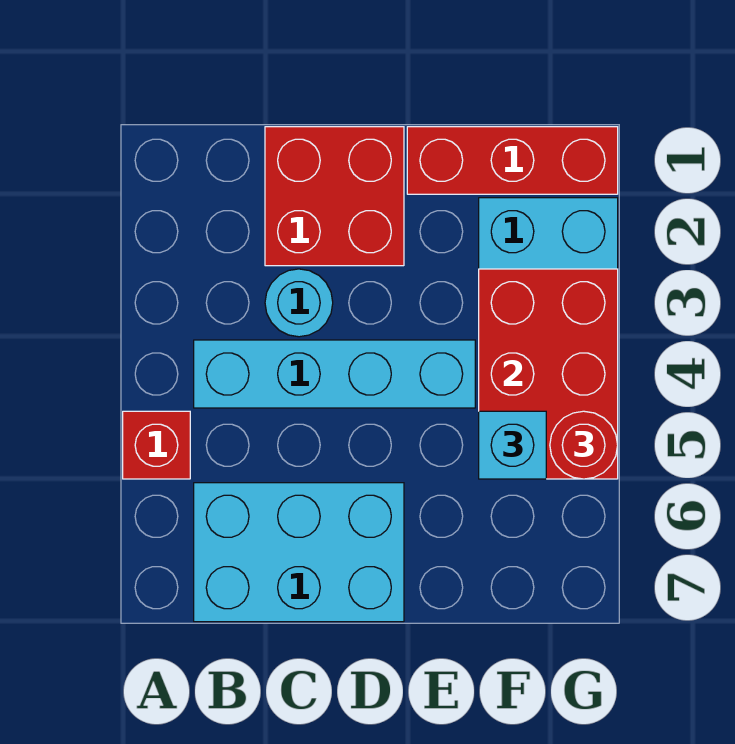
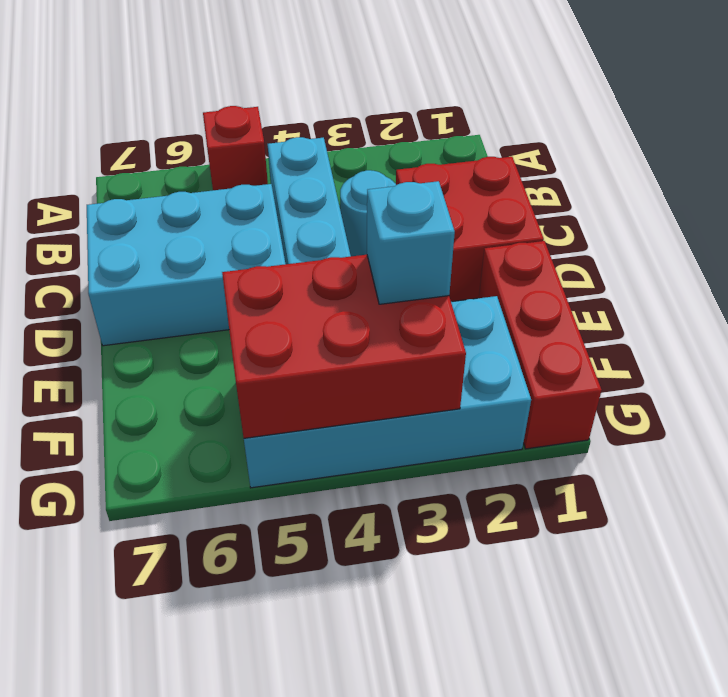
cyan 2x3 brick [194,483,404,622] -> cyan 2x3 brick turned to [87,184,285,346]
cyan 1x1 brick [479,411,546,479] -> cyan 1x1 brick moved to [367,181,455,304]
red 1x1 round brick [550,411,618,479] -> none

